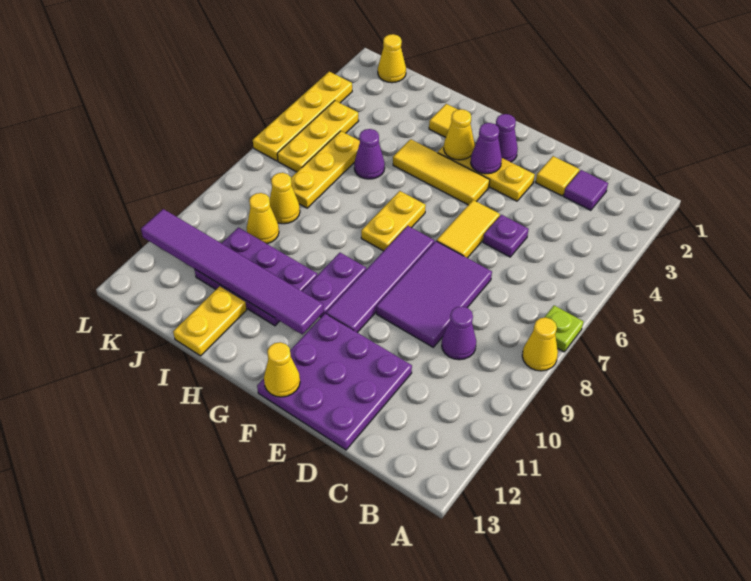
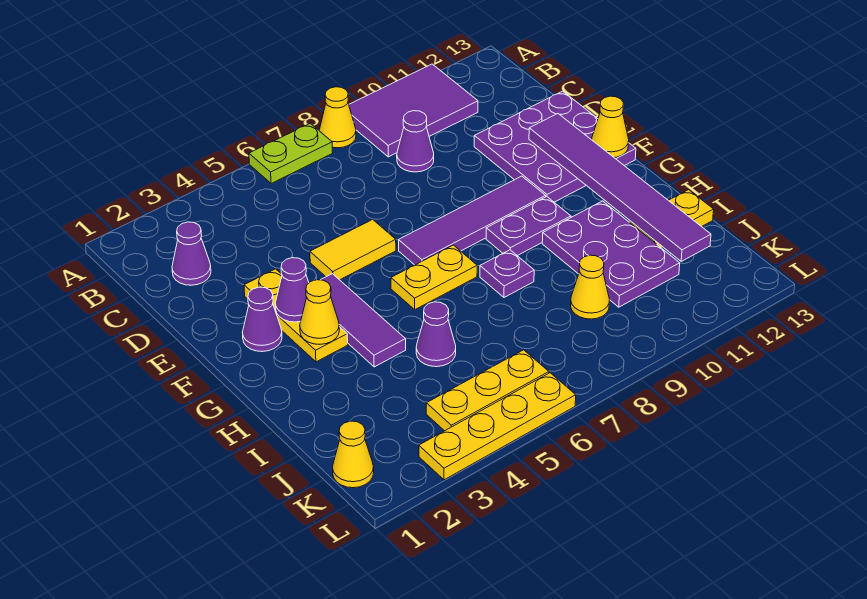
lime 1x1 plate [544,305,584,352] -> lime 1x2 plate [249,123,333,184]
purple 1x1 tile [564,170,608,210] -> purple 1x1 cone [172,222,211,285]
yellow 1x1 tile [536,156,579,196] -> none
purple 1x1 plate [483,215,529,257] -> purple 1x1 plate moved to [480,250,534,297]
purple 2x3 tile [376,241,492,347] -> purple 2x3 tile moved to [349,64,478,157]
yellow 1x3 tile [393,139,490,205] -> purple 1x3 tile [321,274,406,367]
purple 1x6 tile [141,209,324,334] -> purple 1x6 tile moved to [529,114,711,261]
yellow 1x1 tile [429,104,458,137] -> none
yellow 1x3 plate [291,131,360,208] -> none
yellow 1x1 cone [270,173,300,224] -> none

